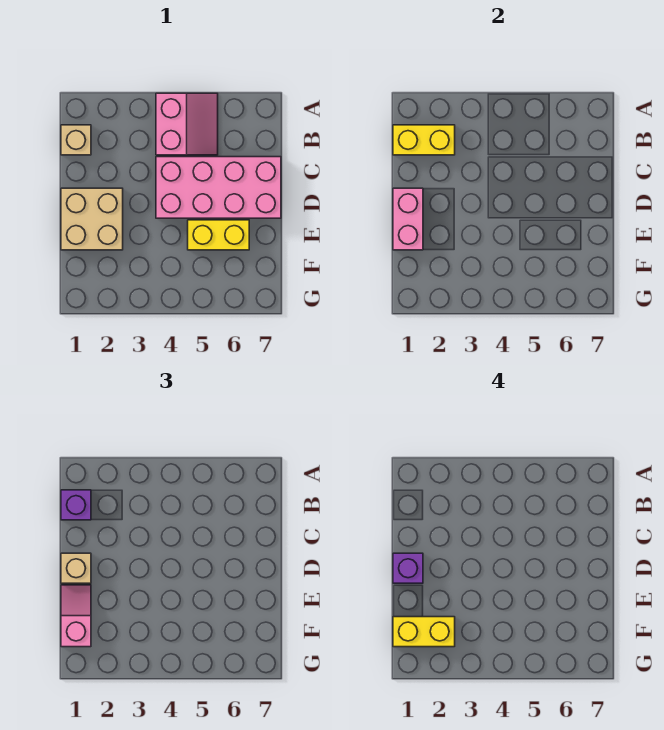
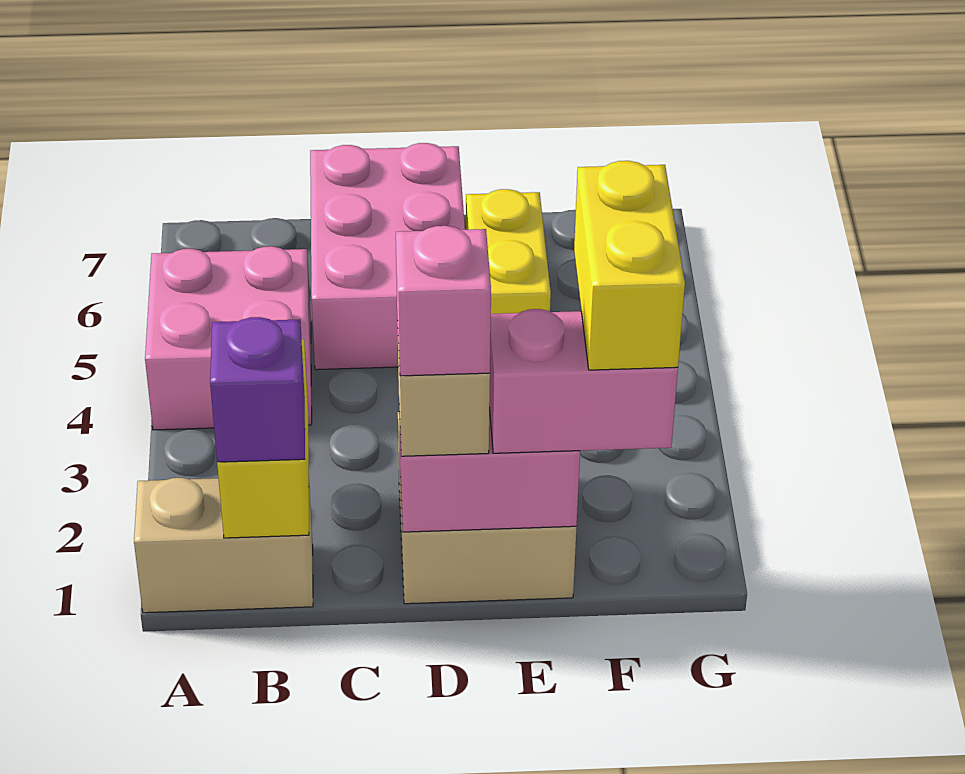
pink 2x2 slope [156,93,218,155] -> pink 2x2 brick [145,246,312,430]
tan 1x1 brick [61,125,91,155] -> tan 1x2 brick [134,478,313,613]
pink 2x4 brick [156,157,281,218] -> pink 2x3 brick [310,143,465,370]
purple 1x1 brick [393,553,423,583] -> pink 1x1 brick [396,226,491,376]
pink 1x2 slope [61,585,91,647] -> pink 1x2 brick [489,309,678,453]

